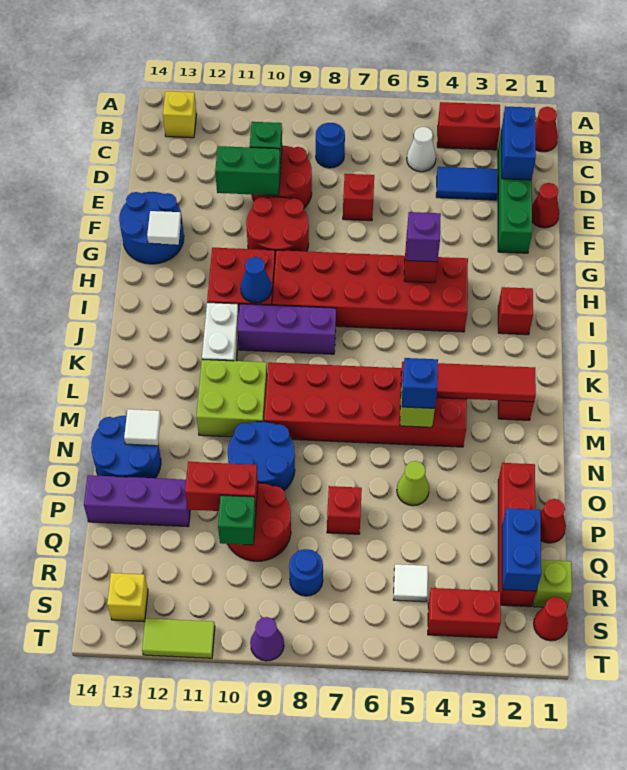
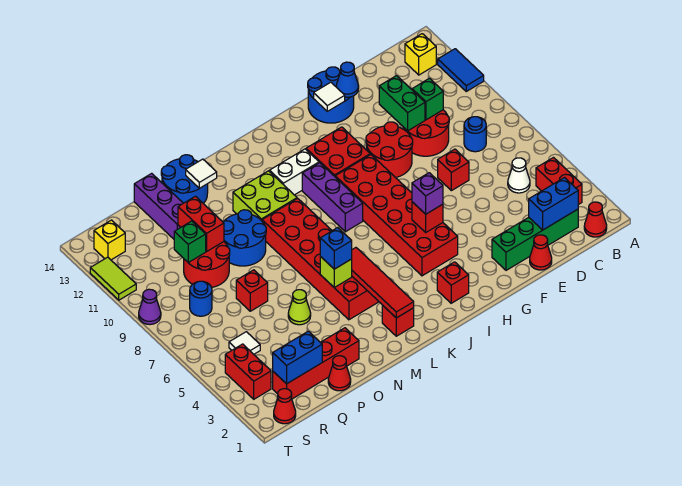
blue 1x2 tile [436,167,498,200] -> blue 1x2 tile moved to [438,49,484,91]
blue 1x1 cone [241,257,272,303] -> blue 1x1 cone moved to [336,62,359,97]
lime 1x1 brick [533,560,572,607] -> none

